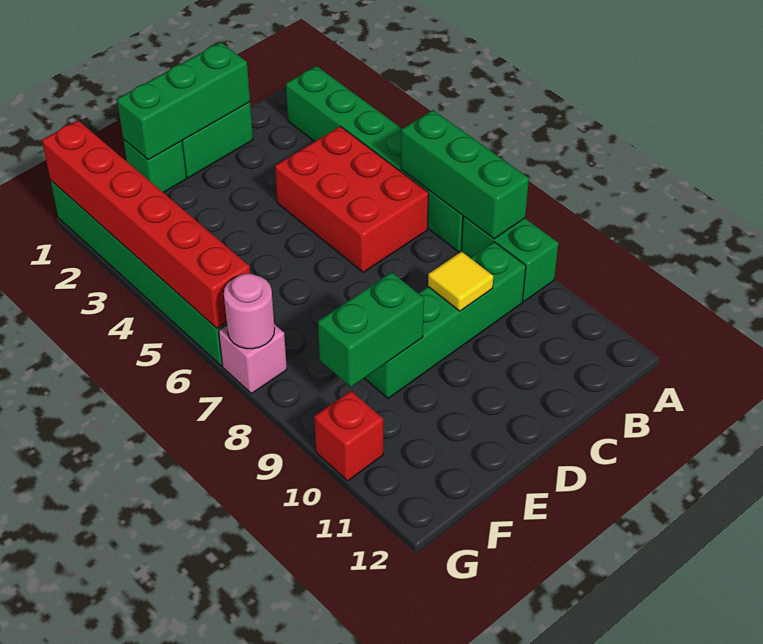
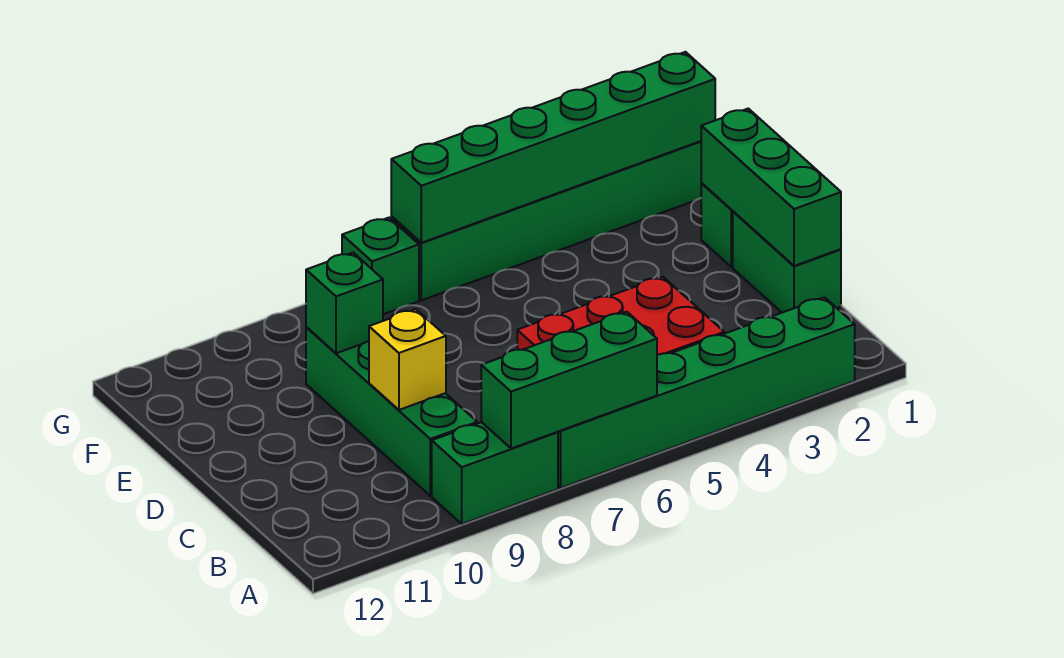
yellow 1x1 tile [428,251,493,311] -> yellow 1x1 brick [369,309,446,410]
green 1x2 brick [318,272,424,387] -> green 1x1 brick [306,253,383,353]
red 1x6 brick [42,120,250,328] -> green 1x6 brick [391,52,715,243]
pink 1x1 brick [219,324,287,393] -> green 1x1 brick [342,218,419,314]
pink 1x1 round brick [224,274,275,349] -> none
red 1x1 brick [314,391,383,481] -> none

